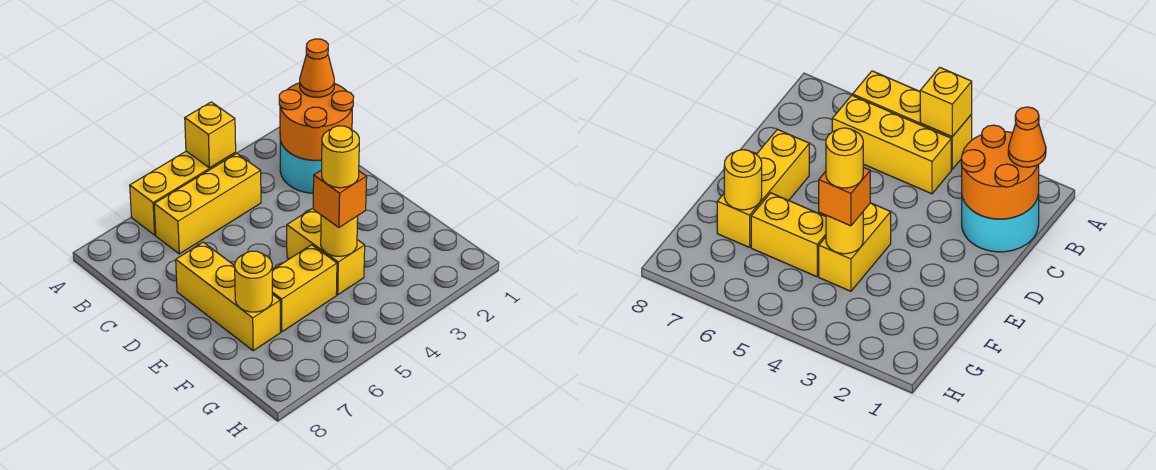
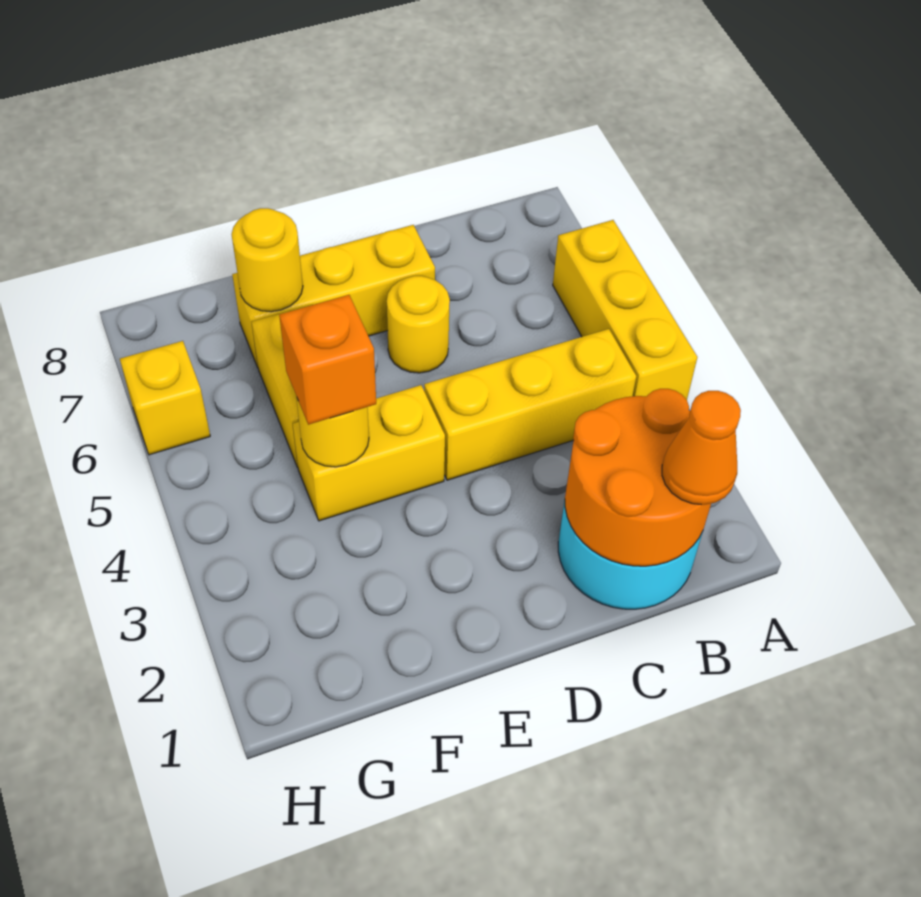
yellow 1x1 brick [185,102,236,168] -> yellow 1x1 brick moved to [120,341,210,455]
yellow 1x3 brick [154,153,261,254] -> yellow 1x3 brick turned to [424,329,636,480]
yellow 1x1 round brick [322,126,359,188] -> yellow 1x1 round brick moved to [387,276,450,373]

